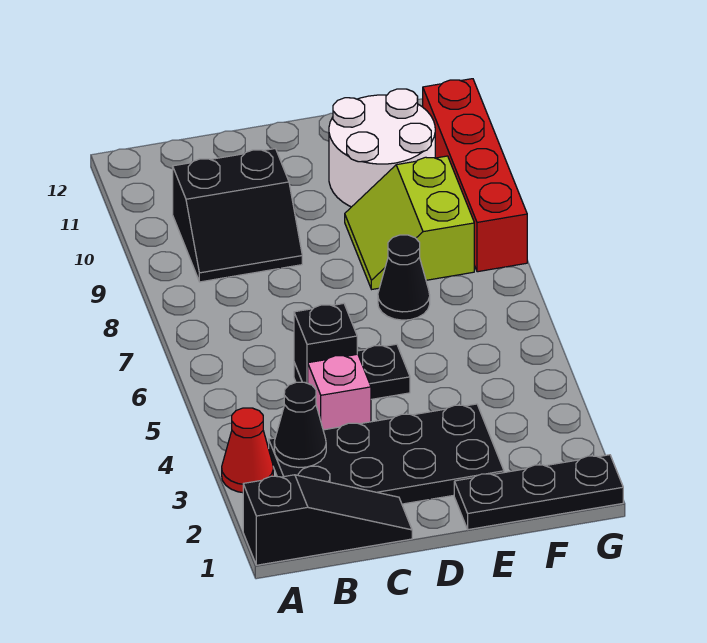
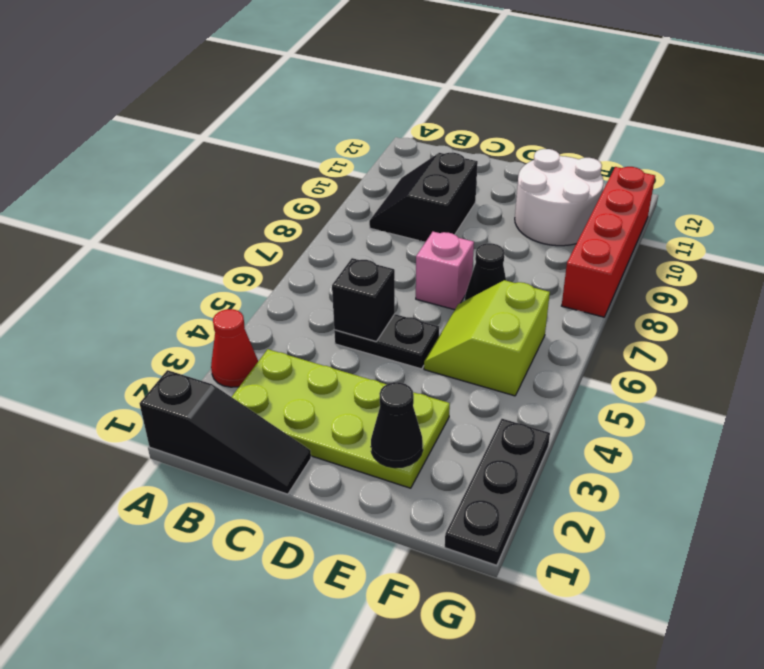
black 2x4 plate [269,404,504,504] -> lime 2x4 plate [232,349,450,488]
black 1x1 cone [274,382,326,467] -> black 1x1 cone moved to [371,382,423,468]
black 2x2 slope [173,149,302,282] -> black 2x2 slope turned to [369,152,478,242]
pink 1x1 brick [308,354,371,430] -> pink 1x1 brick moved to [416,232,474,310]
black 1x3 plate [454,455,623,530] -> black 1x3 plate turned to [445,419,550,565]
lime 2x2 slope [345,156,474,289] -> lime 2x2 slope moved to [424,280,550,396]

